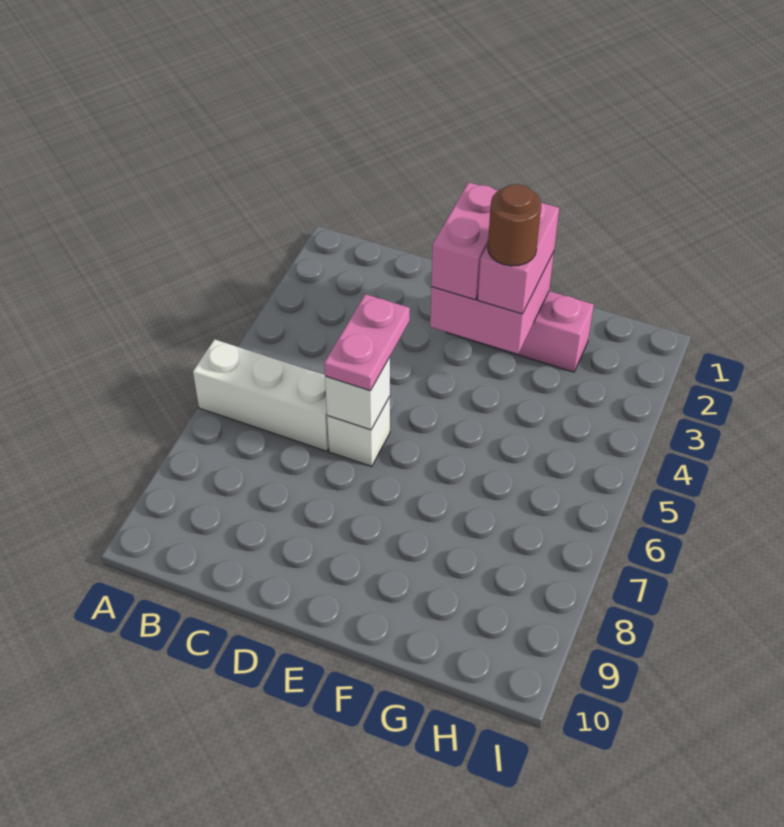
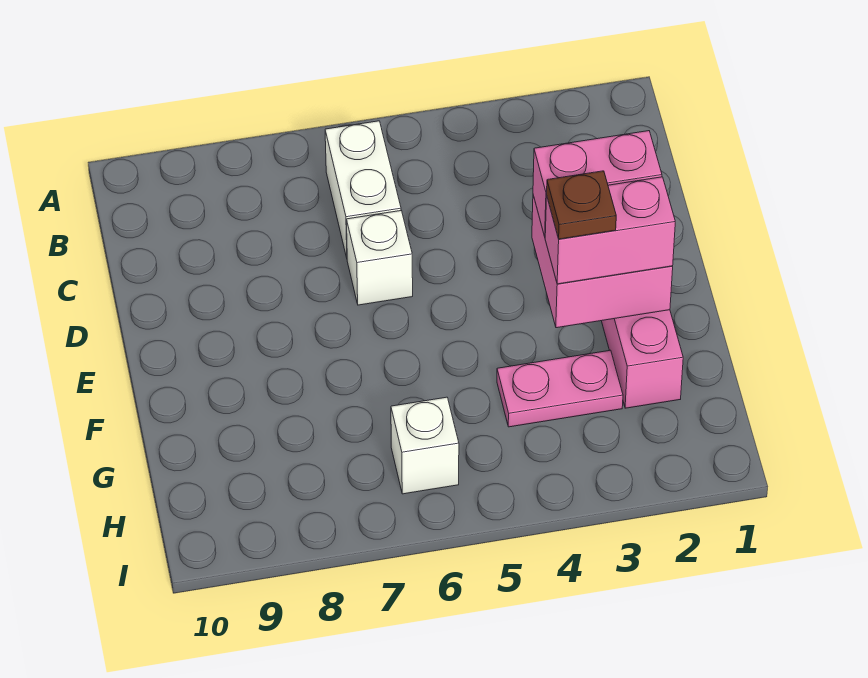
white 1x3 brick [193,339,329,451] -> white 1x2 brick [325,121,401,258]
pink 1x2 plate [324,294,410,391] -> pink 1x2 plate moved to [497,350,623,427]
white 1x1 brick [325,357,390,430] -> white 1x1 brick moved to [391,397,459,494]
brown 1x1 round brick [488,184,541,266] -> brown 1x1 plate [547,171,616,239]

